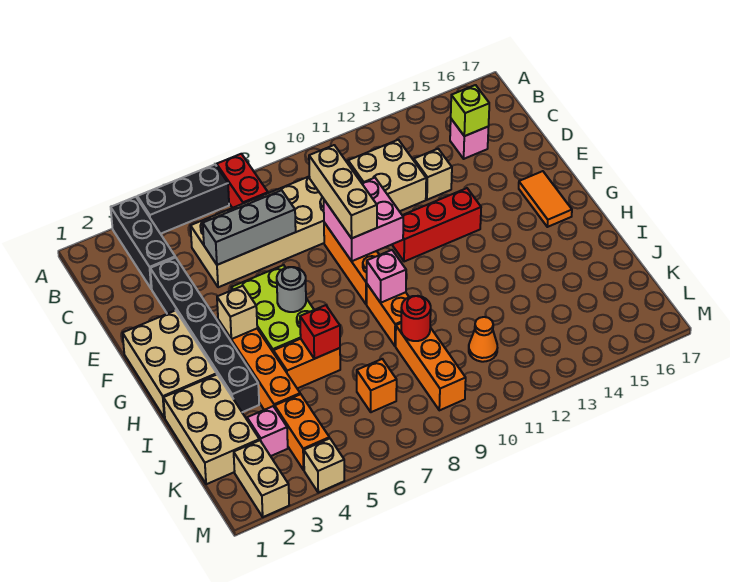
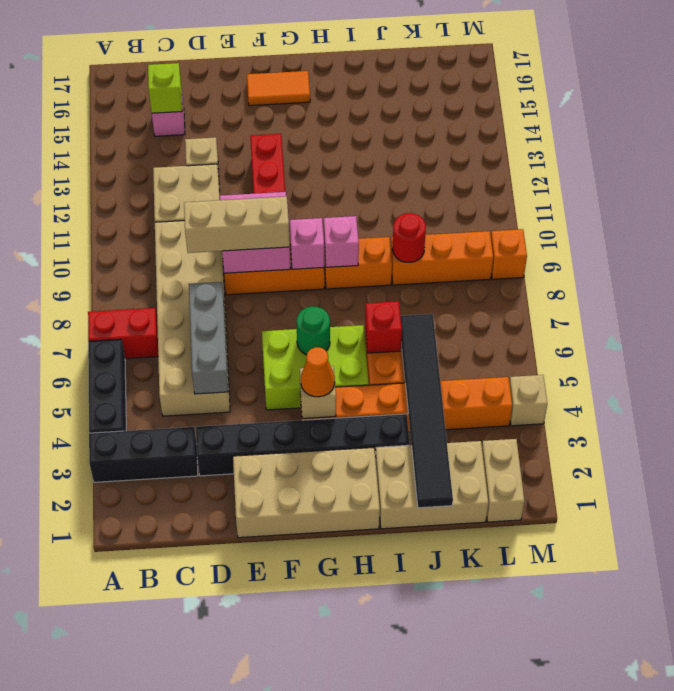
tan 2x3 brick [123,310,217,418] -> tan 2x4 brick [233,448,380,538]
grey 1x1 round brick [277,267,306,312] -> green 1x1 round brick [296,306,330,355]
none -> black 1x6 tile [401,314,453,508]
pink 1x1 brick [247,406,288,456] -> pink 1x1 brick moved to [290,218,324,269]
orange 1x1 brick [357,359,397,412] -> orange 1x1 brick moved to [491,229,527,279]
orange 1x1 cone [469,317,497,362] -> orange 1x1 cone moved to [301,347,335,397]
tan 1x2 brick [234,440,289,517] -> tan 1x2 brick turned to [482,439,525,522]

